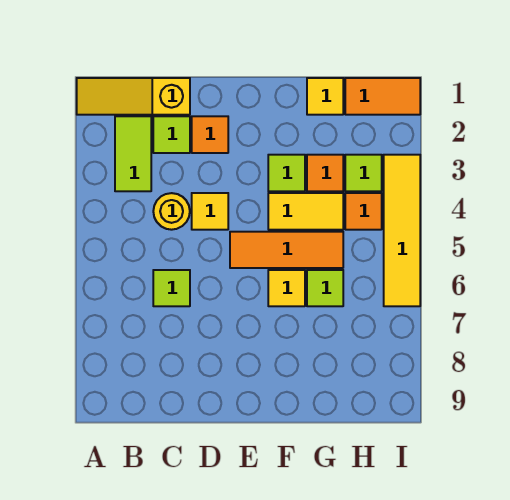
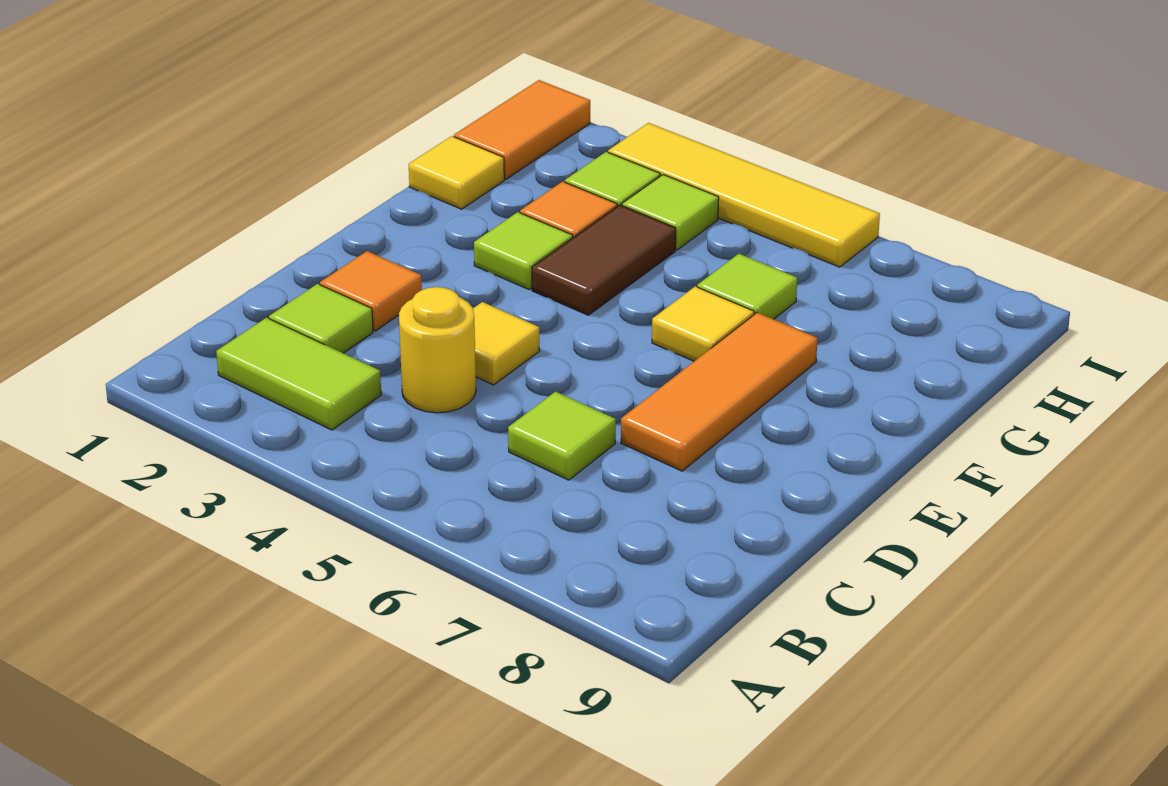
yellow 1x3 slope [77,78,190,115] -> none
orange 1x3 tile [230,232,343,268] -> orange 1x3 tile moved to [621,313,818,471]
yellow 1x2 tile [268,193,343,230] -> brown 1x2 tile [532,205,676,315]
orange 1x1 tile [345,193,382,230] -> lime 1x1 tile [622,175,719,250]

